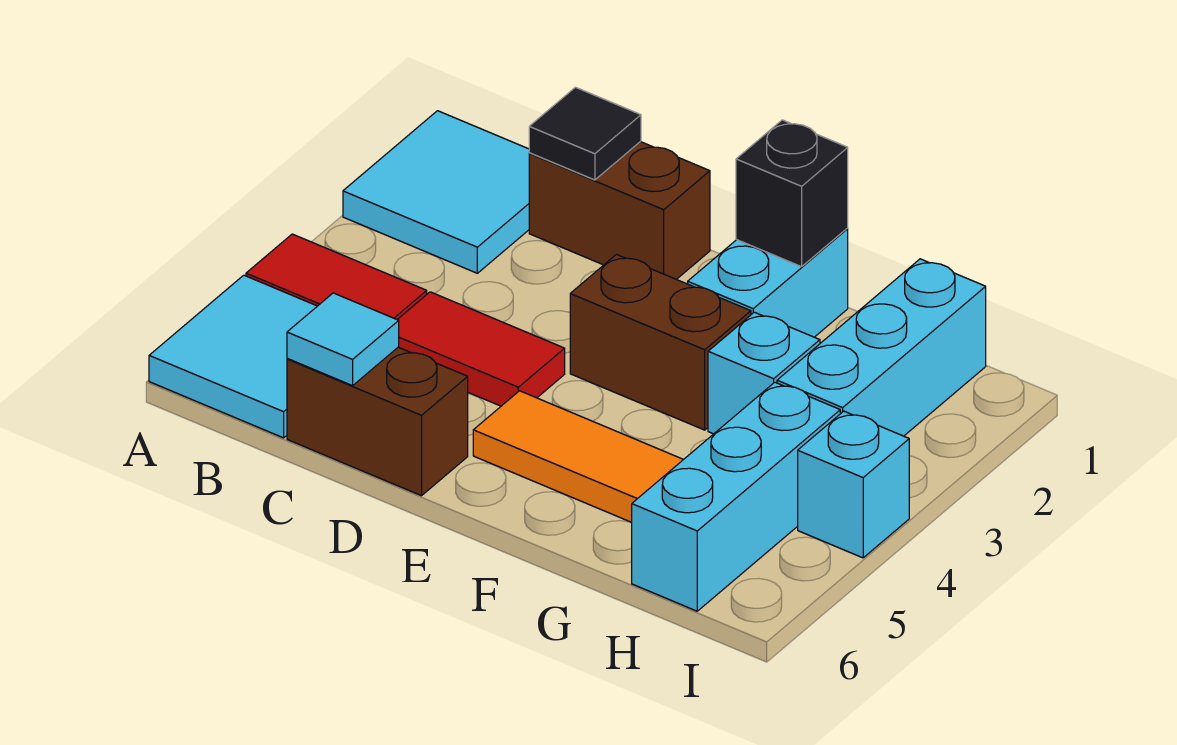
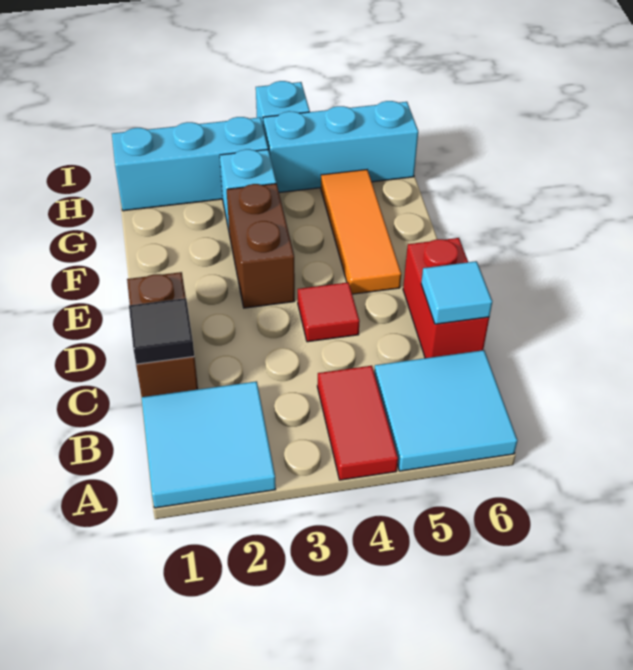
red 1x2 tile [397,292,565,406] -> red 1x1 tile [298,282,360,342]
brown 1x2 brick [287,347,468,496] -> red 1x2 brick [403,238,489,358]
cyan 1x2 brick [688,229,848,337] -> none
black 1x1 brick [736,120,848,267] -> none

